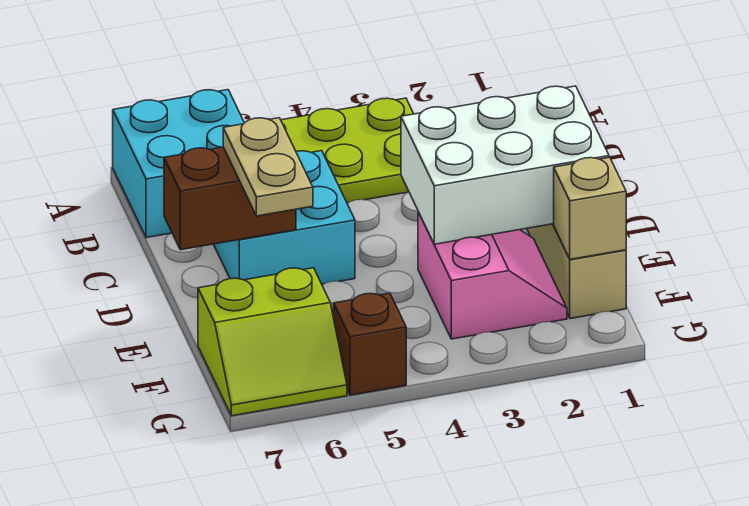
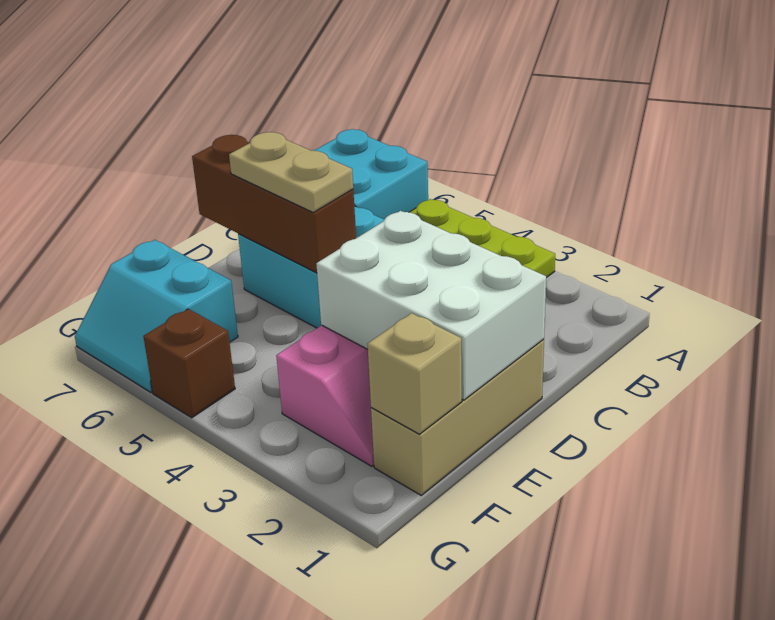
brown 1x2 brick [164,147,296,250] -> brown 1x3 brick [192,135,356,273]
tan 1x2 plate [223,118,313,216] -> tan 1x2 plate turned to [229,132,353,212]
lime 2x2 slope [198,268,347,416] -> cyan 2x2 slope [75,240,238,392]

